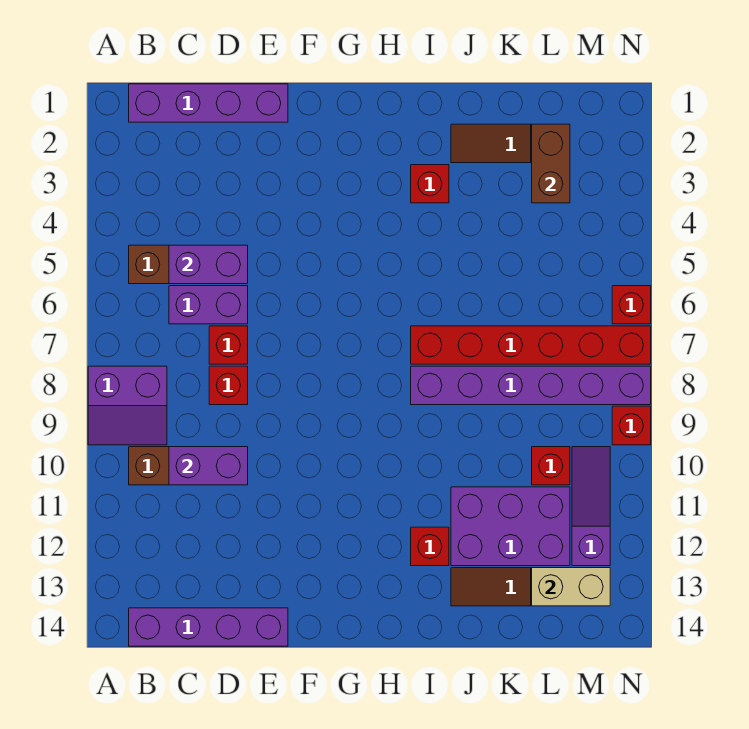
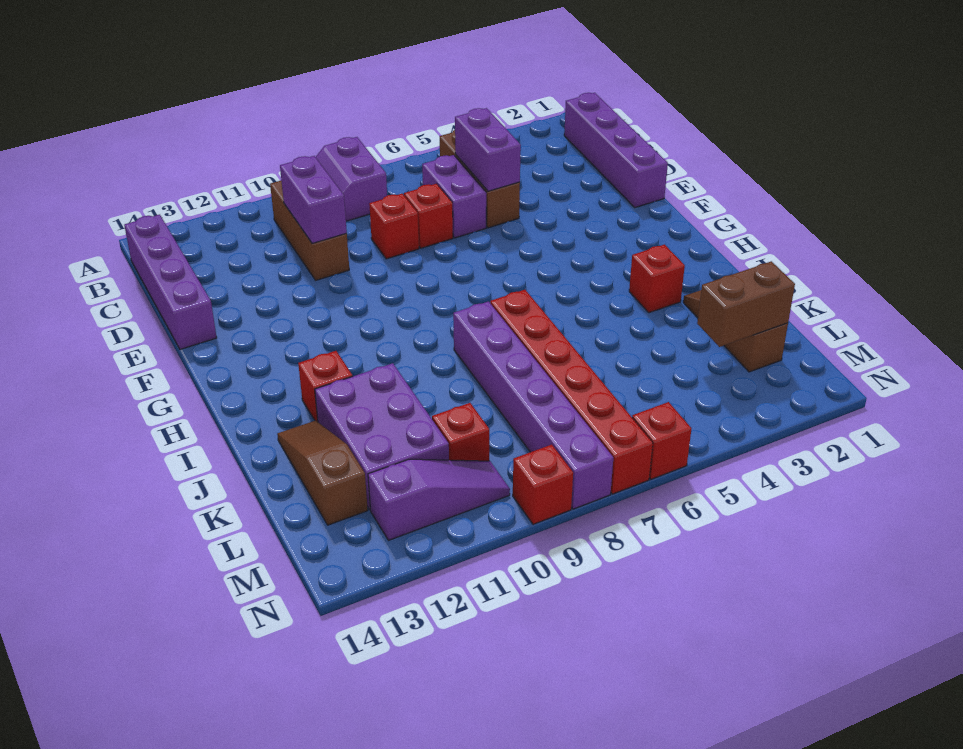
tan 1x2 brick [532,568,610,606] -> none

